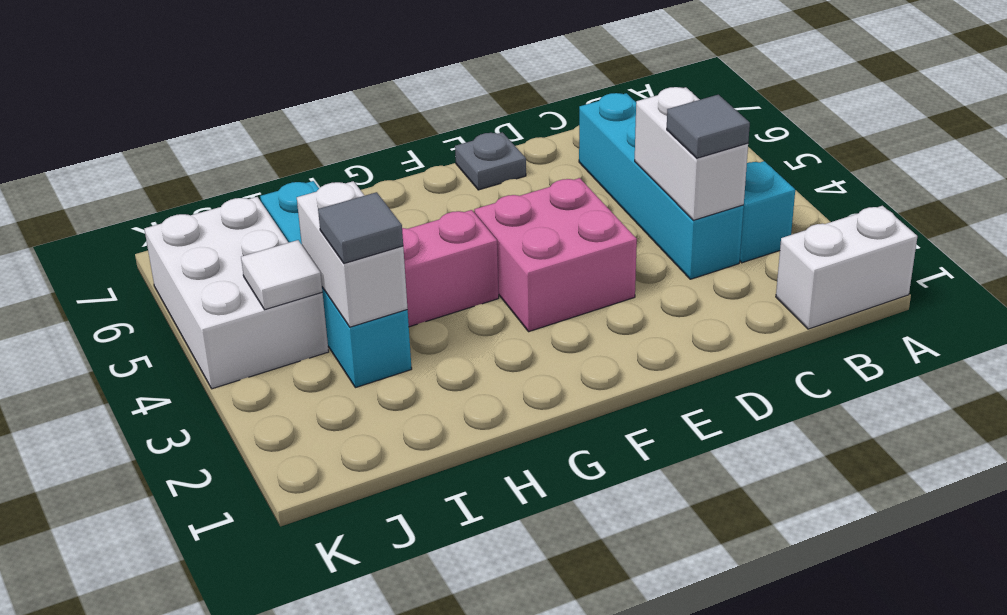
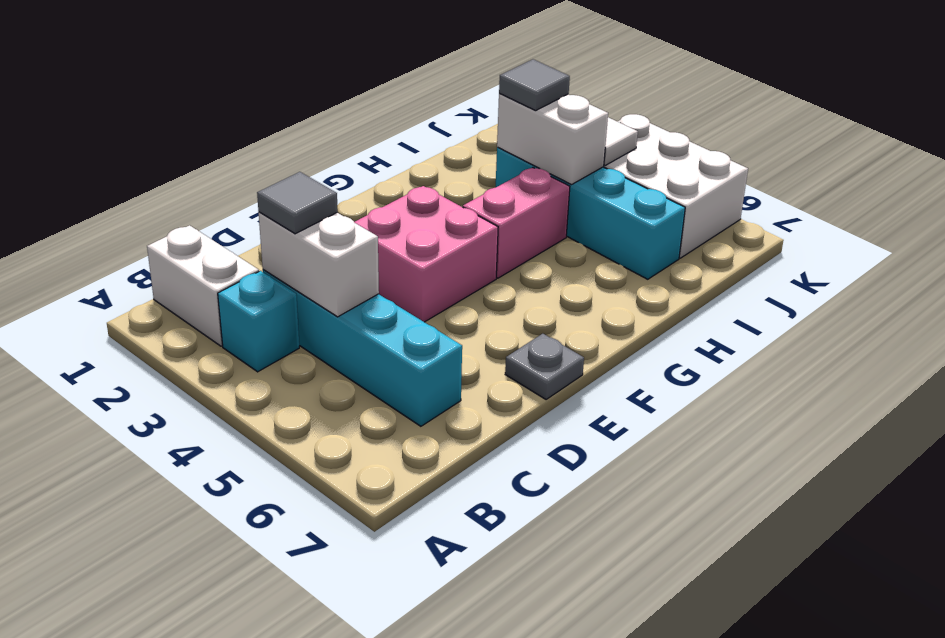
white 1x2 brick [776,206,917,329] -> white 1x2 brick turned to [147,225,259,346]

